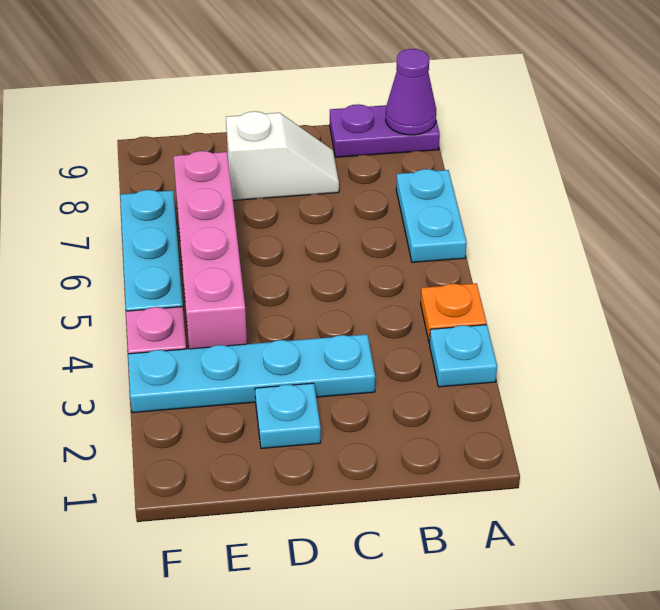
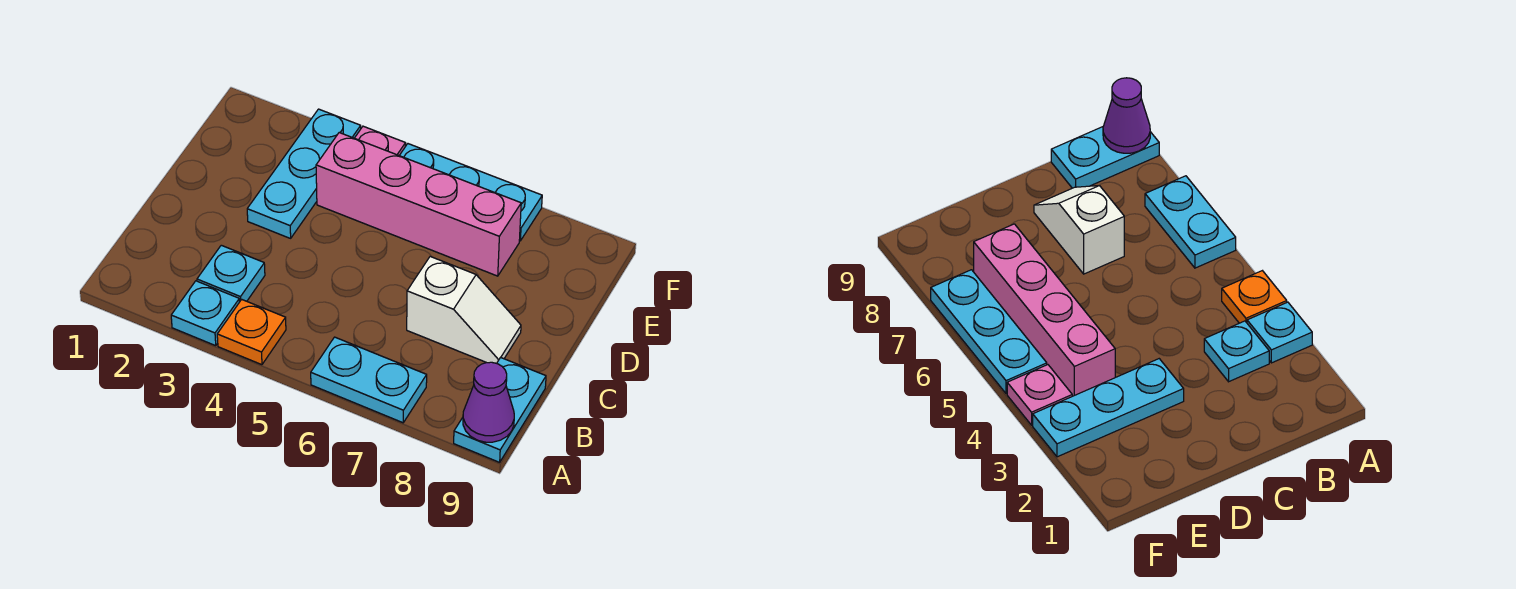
purple 1x2 plate [330,104,440,157] -> cyan 1x2 plate [454,357,546,462]
cyan 1x4 plate [128,334,375,413] -> cyan 1x3 plate [247,109,361,238]
white 1x2 slope [226,111,339,200] -> white 1x2 slope turned to [407,257,521,363]
cyan 1x1 plate [255,383,321,448] -> cyan 1x1 plate moved to [197,245,265,302]

